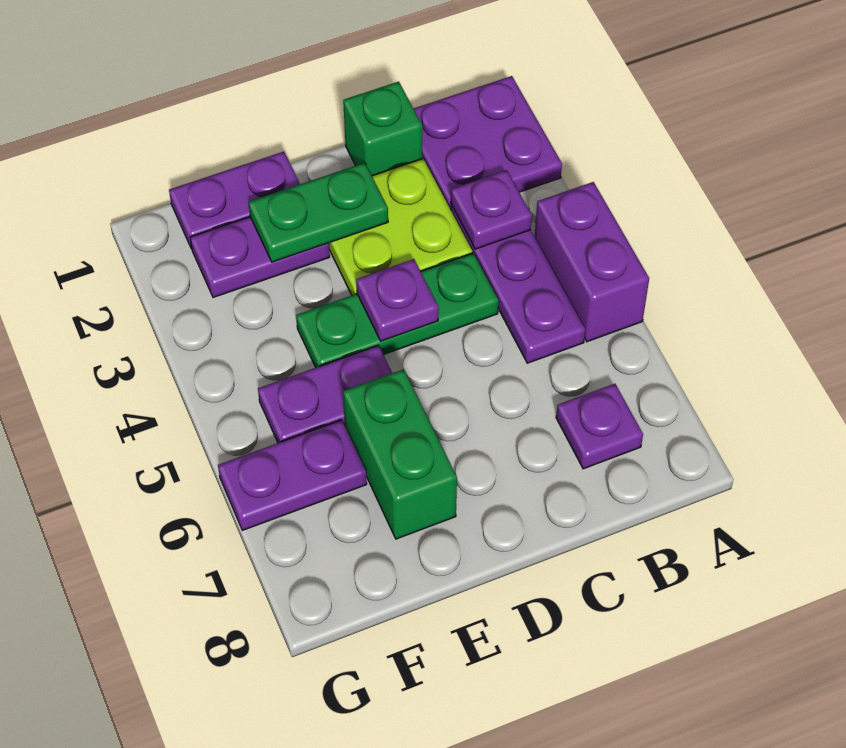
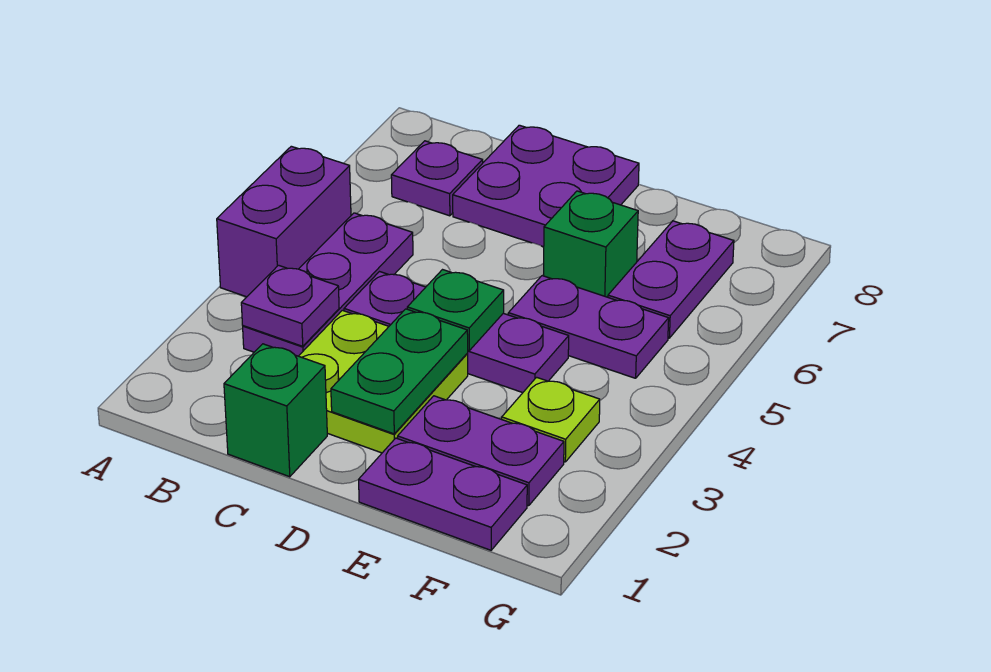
purple 2x2 plate [414,76,562,209] -> purple 2x2 plate moved to [453,125,639,247]
green 1x3 plate [296,253,498,368] -> purple 1x3 plate [344,272,569,393]
green 1x2 plate [249,163,388,262] -> green 1x2 plate turned to [331,309,468,434]
purple 1x1 plate [356,259,439,341] -> green 1x1 plate [407,270,504,351]
green 1x2 brick [343,369,457,539] -> green 1x1 brick [544,191,638,297]
none -> lime 1x1 plate [502,377,600,462]
purple 1x2 plate [218,420,367,530] -> purple 1x2 plate turned to [608,221,734,338]

